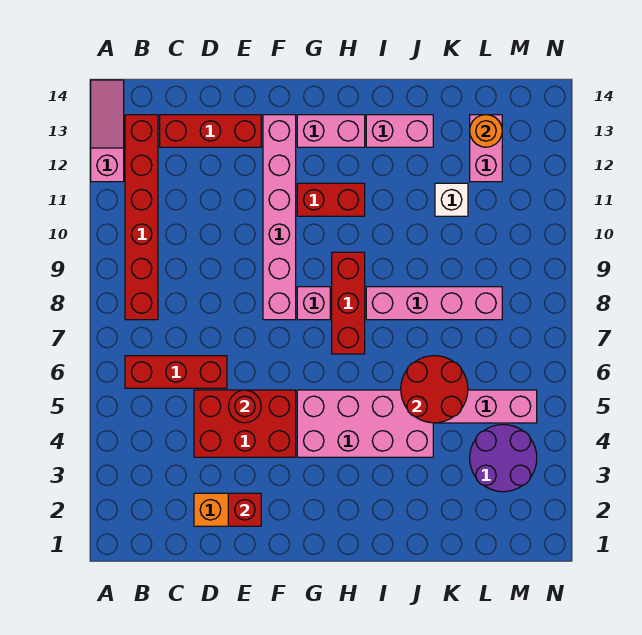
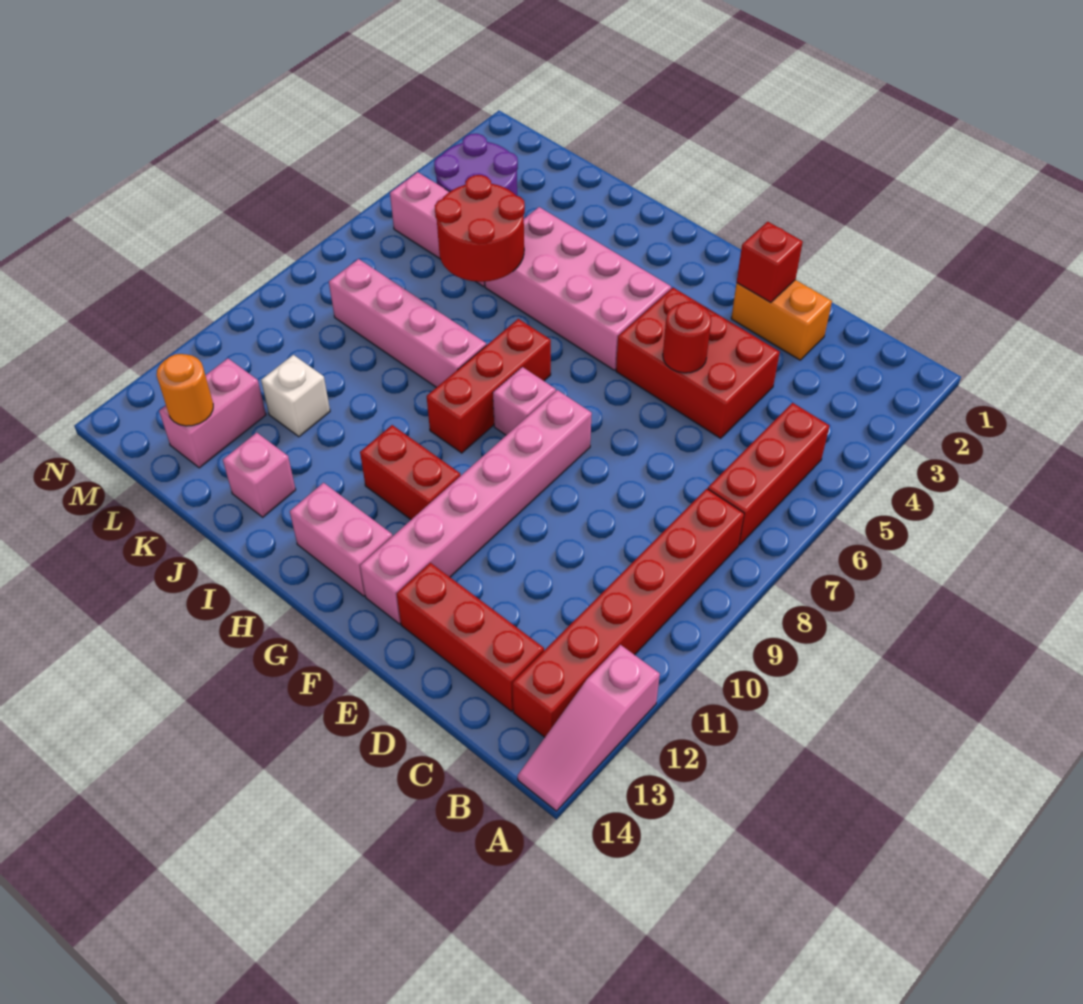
red 1x3 brick [125,356,227,388] -> red 1x3 brick turned to [708,403,830,545]
pink 1x2 brick [366,115,433,147] -> pink 1x1 brick [223,433,296,517]

